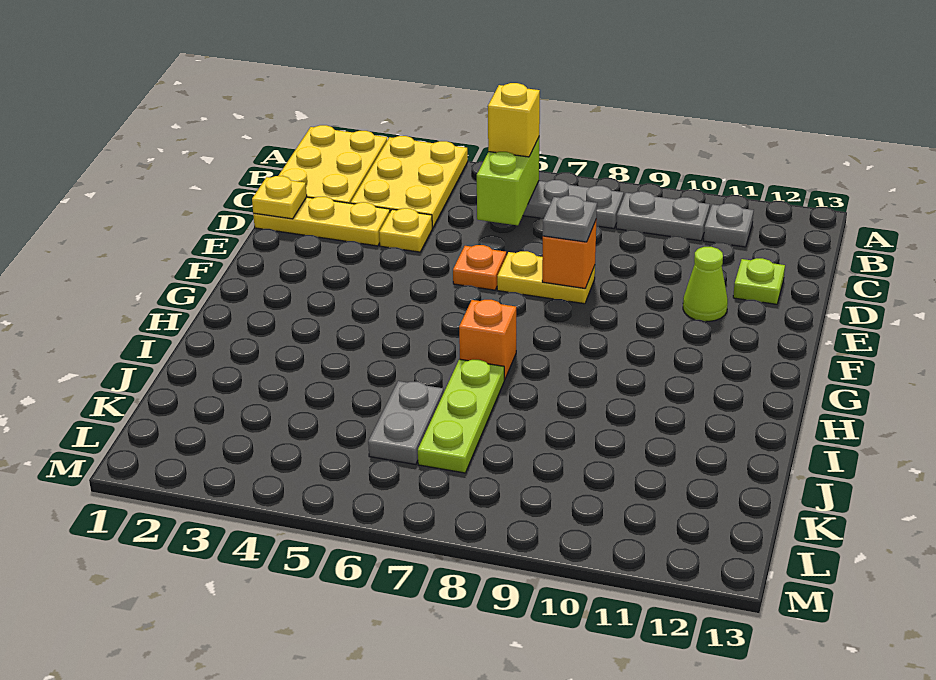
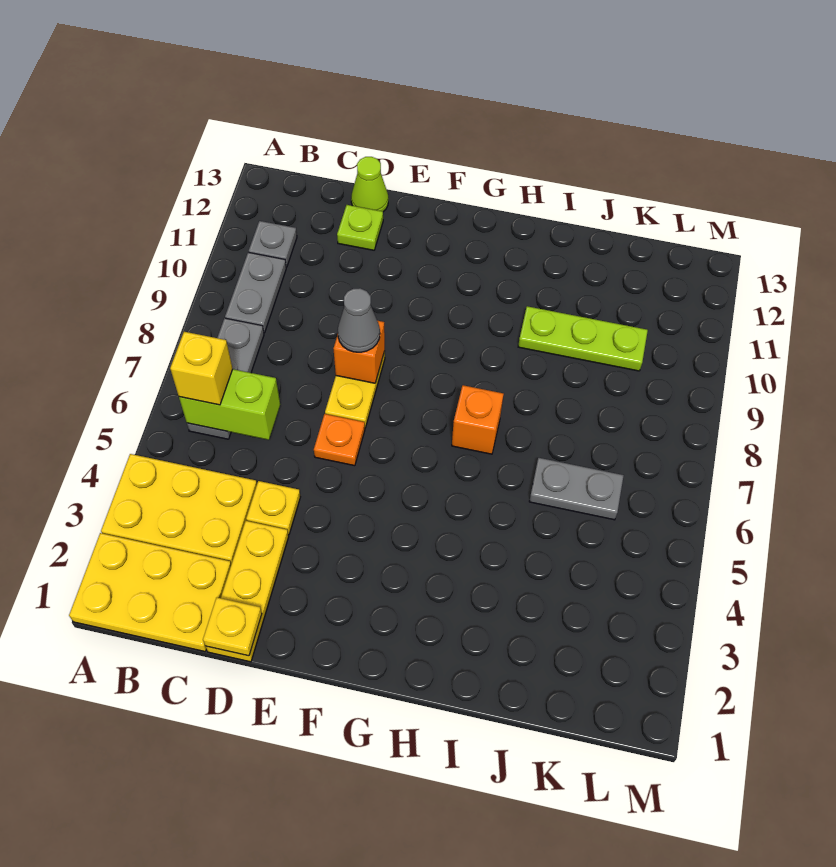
grey 1x1 plate [543,196,597,242] -> grey 1x1 cone [338,288,380,352]
lime 1x1 cone [683,247,728,321] -> lime 1x1 cone moved to [351,157,388,212]
lime 1x3 plate [418,359,504,473] -> lime 1x3 plate moved to [518,306,648,371]

